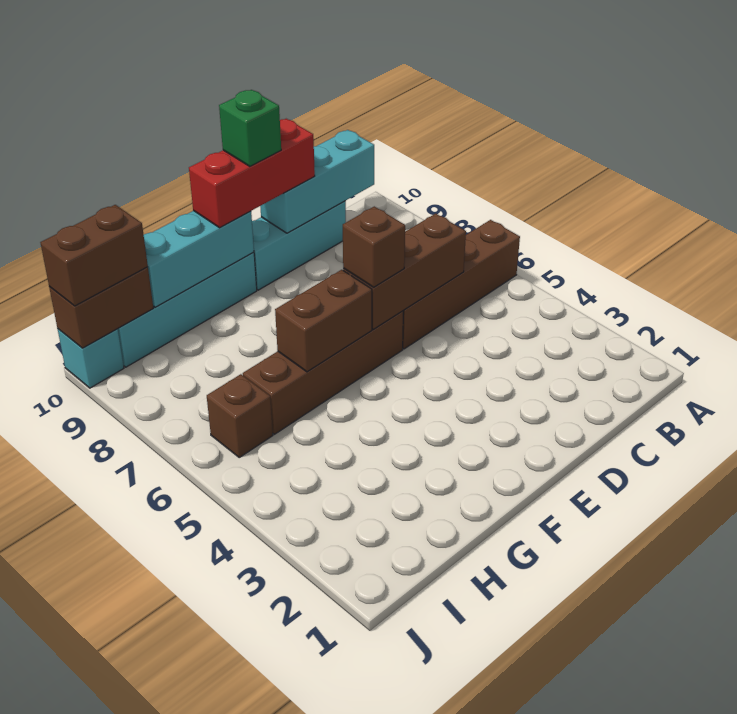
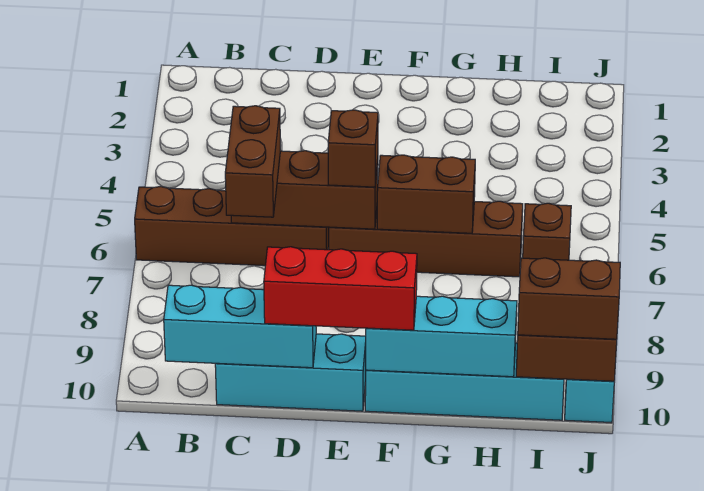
none -> brown 1x2 brick [225,106,280,217]
green 1x1 brick [219,90,281,166] -> none

